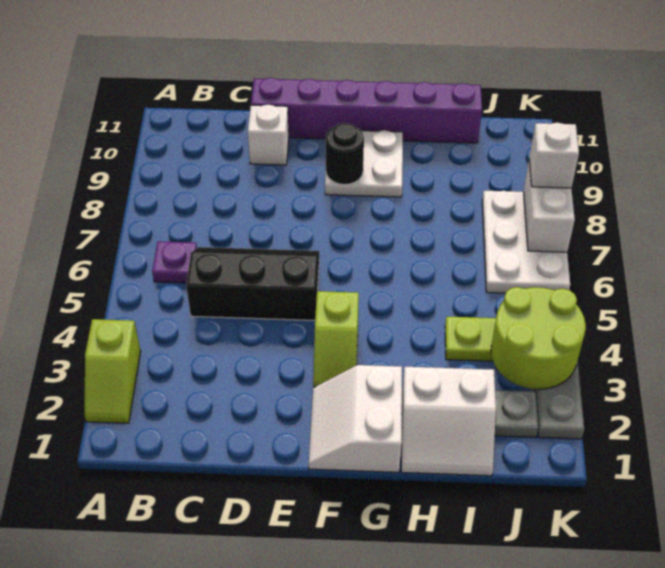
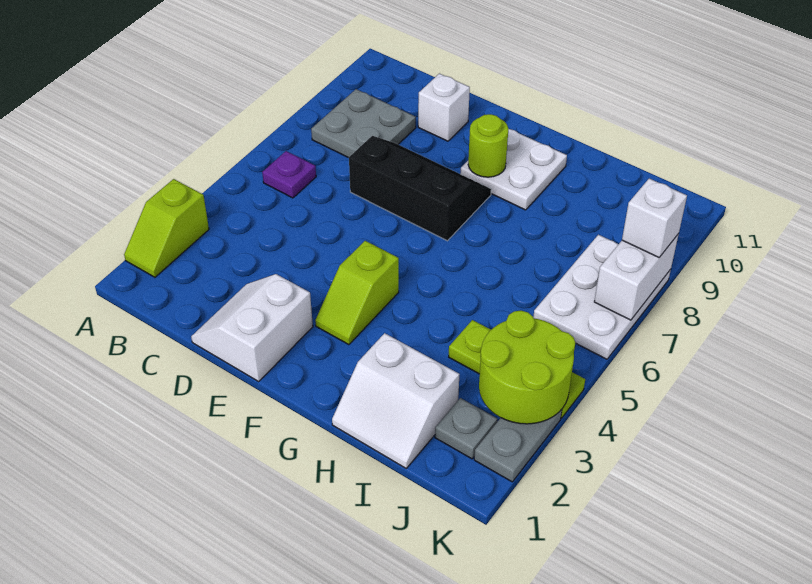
none -> grey 2x2 plate [311,89,416,158]
black 2x3 slope [186,247,319,320] -> black 2x3 slope moved to [349,136,491,241]
purple 1x6 brick [251,78,482,143] -> none
white 2x2 slope [309,365,402,472] -> white 2x2 slope moved to [191,274,313,381]
black 1x1 round brick [326,123,364,185] -> lime 1x1 round brick [468,114,509,177]

